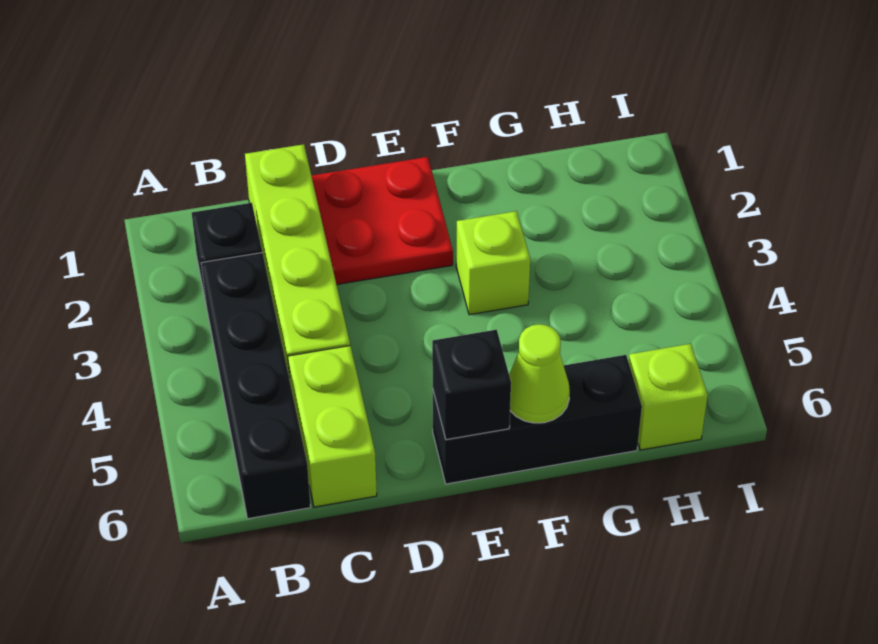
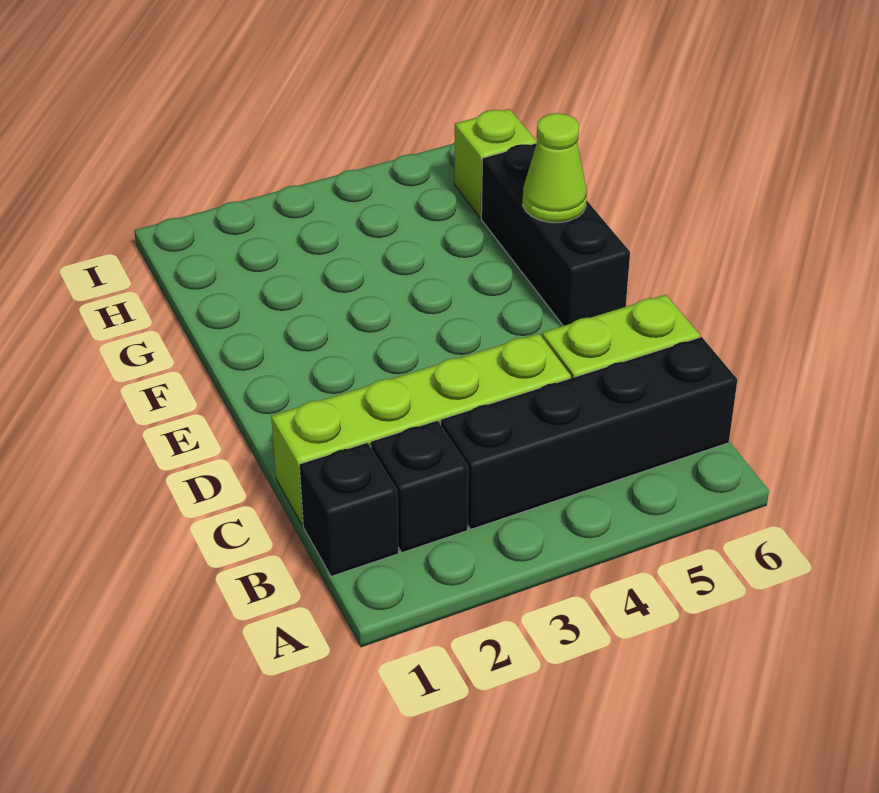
red 2x2 plate [311,157,453,285] -> none
black 1x1 brick [432,330,511,440] -> black 1x1 brick moved to [299,443,398,576]
lime 1x1 brick [456,211,530,315] -> none

